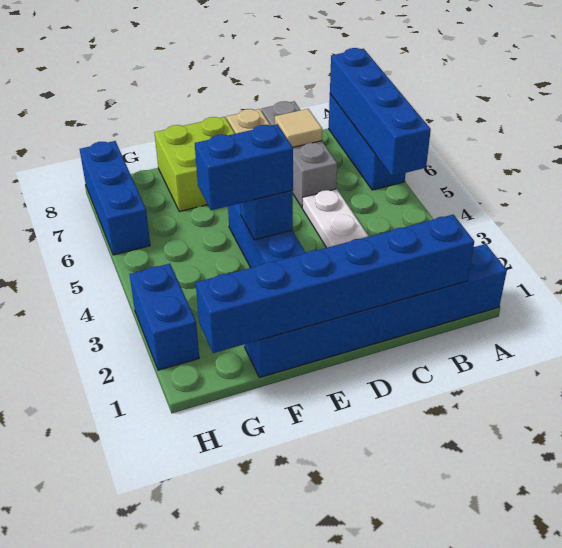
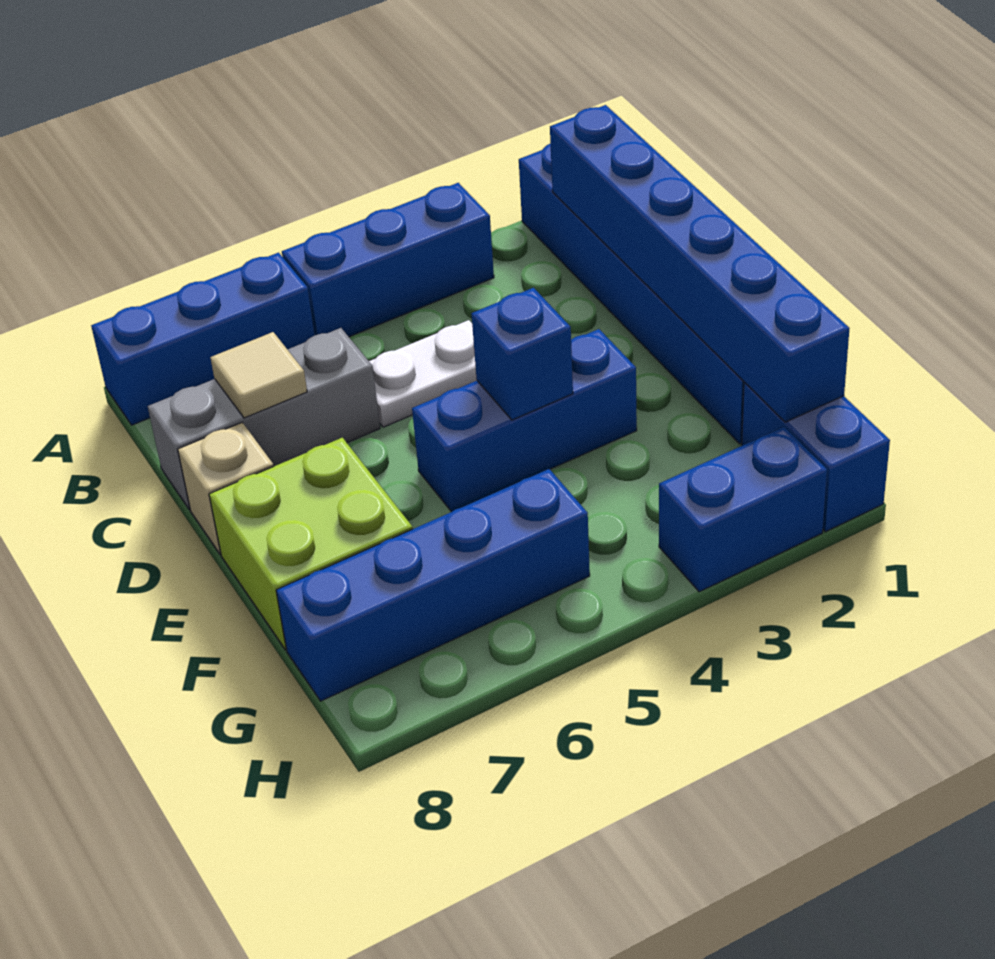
blue 1x4 brick [330,48,431,176] -> blue 1x4 brick moved to [276,469,590,701]
blue 1x2 brick [195,124,293,210] -> blue 1x2 brick moved to [742,382,890,532]
blue 1x3 brick [80,141,150,255] -> blue 1x3 brick moved to [282,183,494,337]

